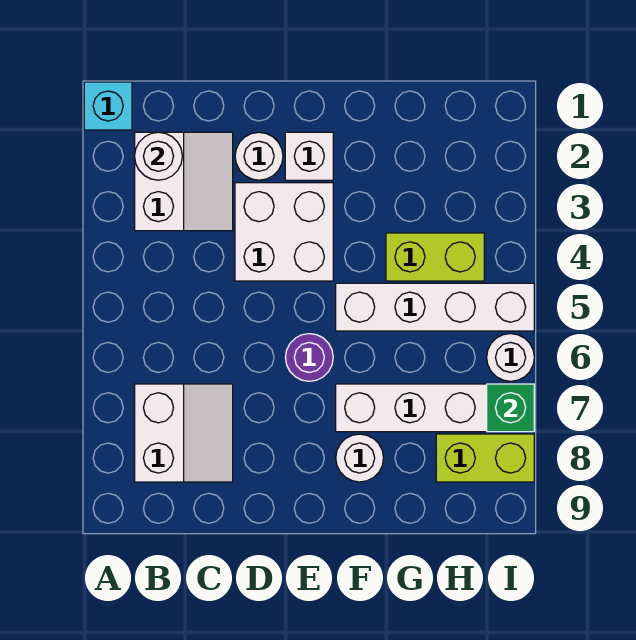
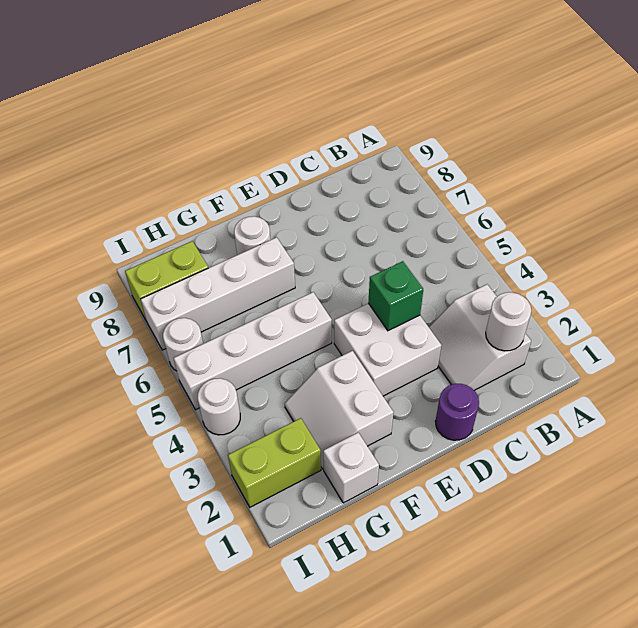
cyan 1x1 brick [84,82,132,130] -> none
white 2x2 slope [135,384,233,482] -> white 2x2 slope moved to [285,351,394,469]
white 1x1 round brick [235,132,283,180] -> white 1x1 round brick moved to [198,378,240,435]
white 1x1 brick [285,132,333,180] -> white 1x1 brick moved to [323,433,379,503]
purple 1x1 round brick [285,334,333,381] -> purple 1x1 round brick moved to [435,384,479,440]
lime 1x2 brick [386,233,484,281] -> lime 1x2 brick moved to [228,418,321,507]
green 1x1 brick [487,384,534,432] -> green 1x1 brick moved to [368,261,423,331]

